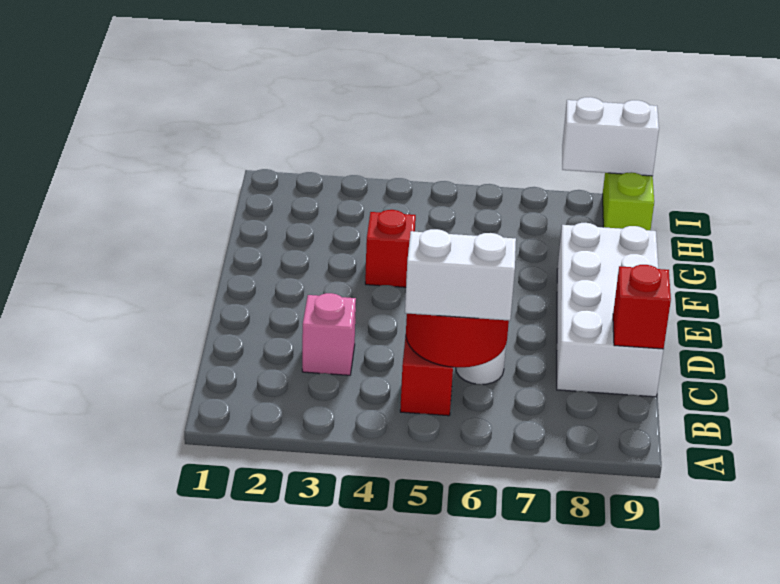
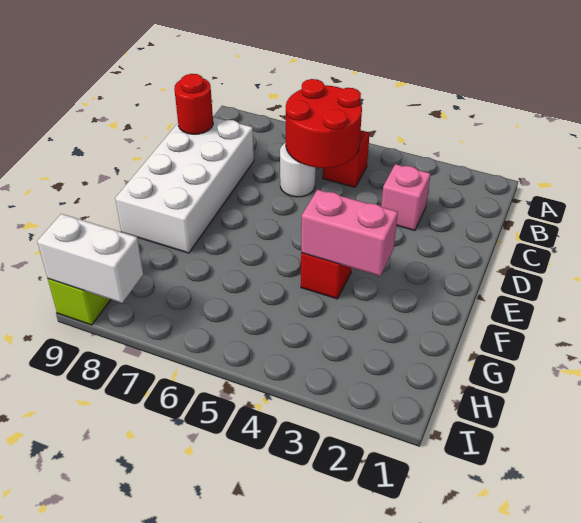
white 1x2 brick [405,229,516,321] -> none
red 1x1 brick [613,265,671,349] -> red 1x1 round brick [174,74,213,134]
none -> pink 1x2 brick [301,190,398,276]

